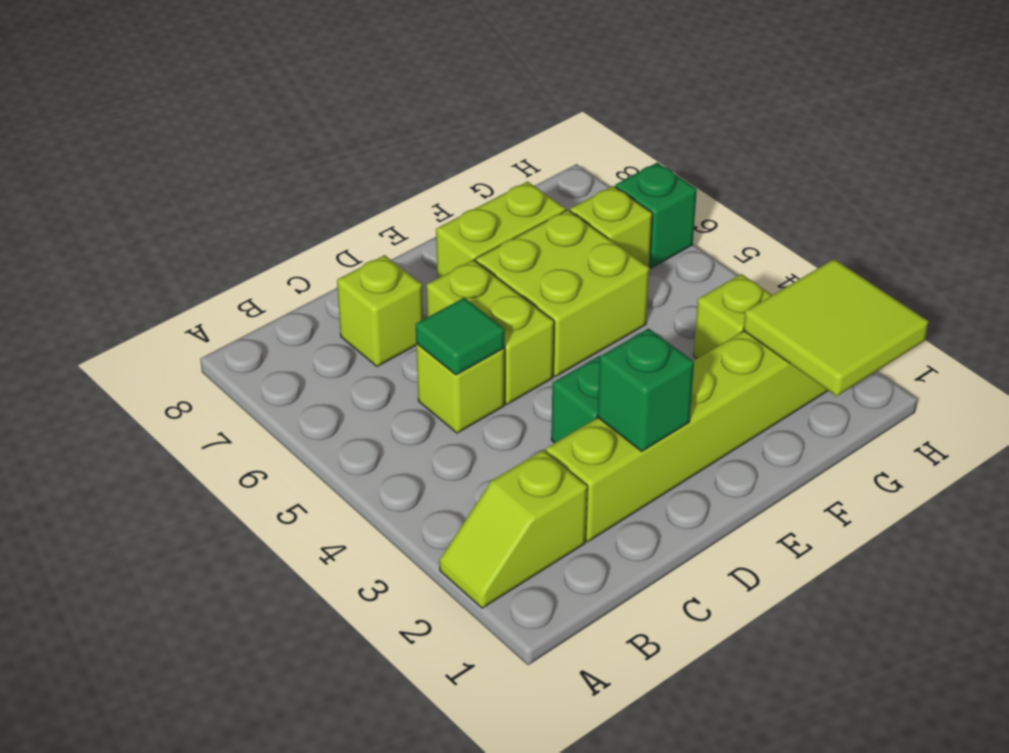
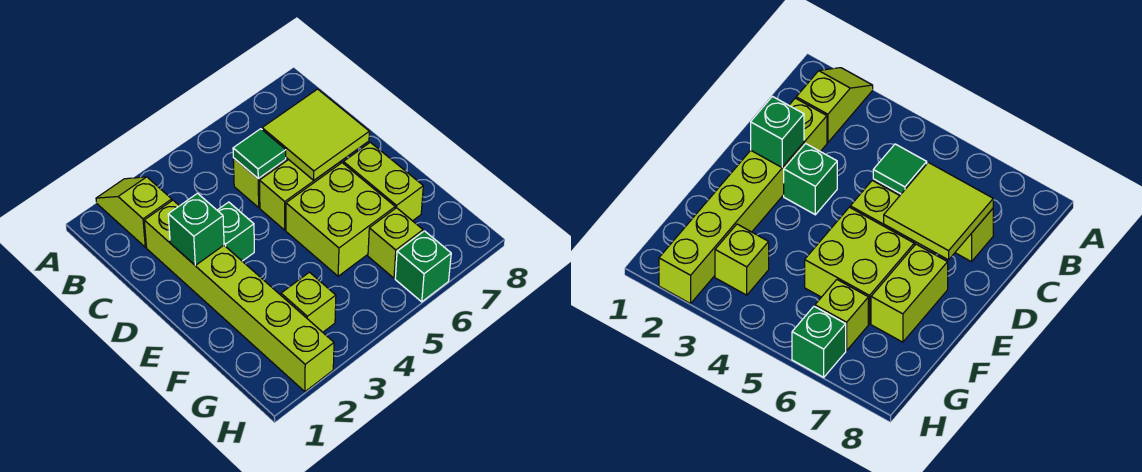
lime 2x2 tile [743,259,929,396] -> lime 2x2 tile moved to [262,89,369,180]

